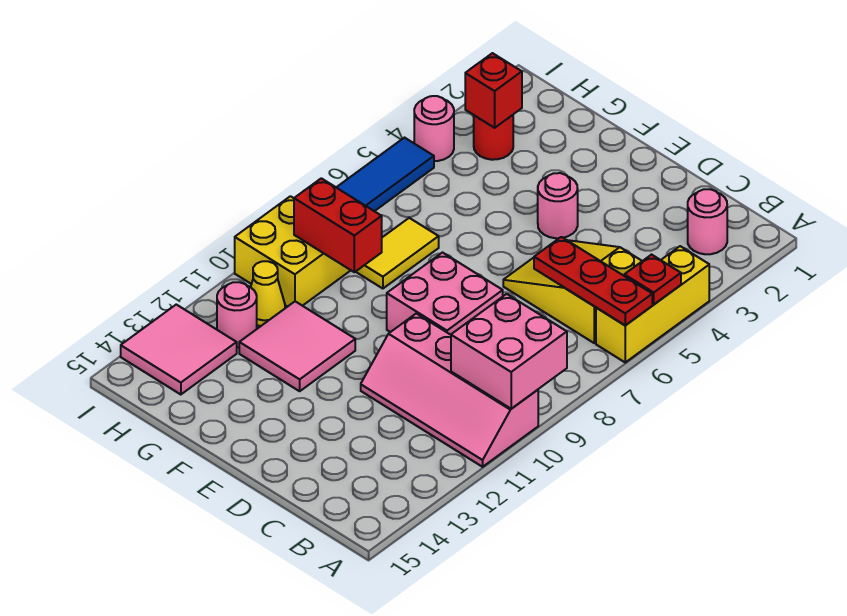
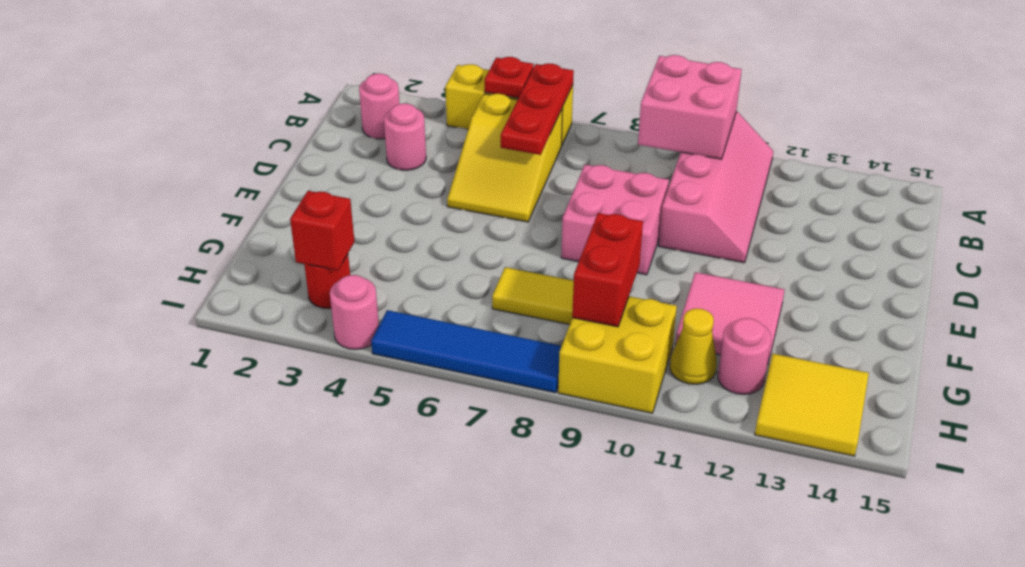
pink 1x1 round brick [538,173,578,238] -> pink 1x1 round brick moved to [384,103,426,170]
pink 2x2 tile [121,305,237,395] -> yellow 2x2 tile [755,354,869,456]

